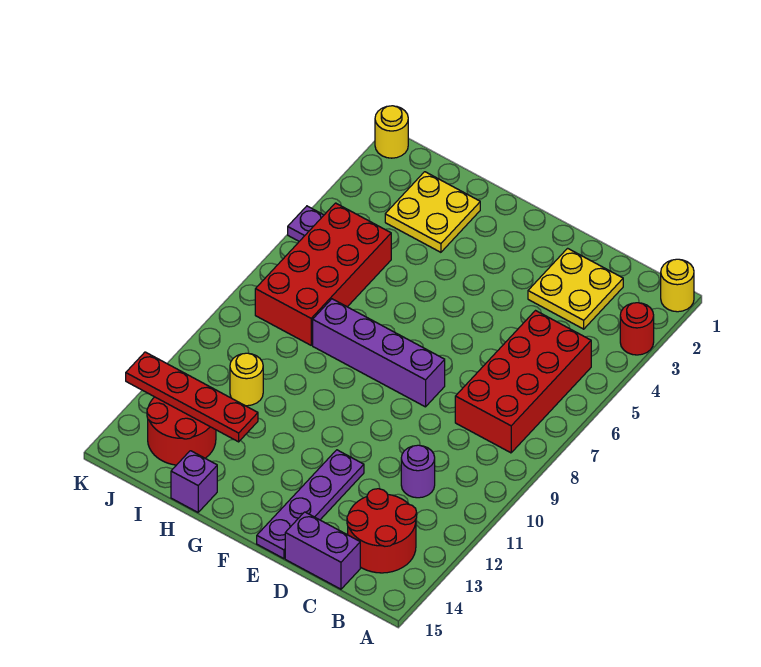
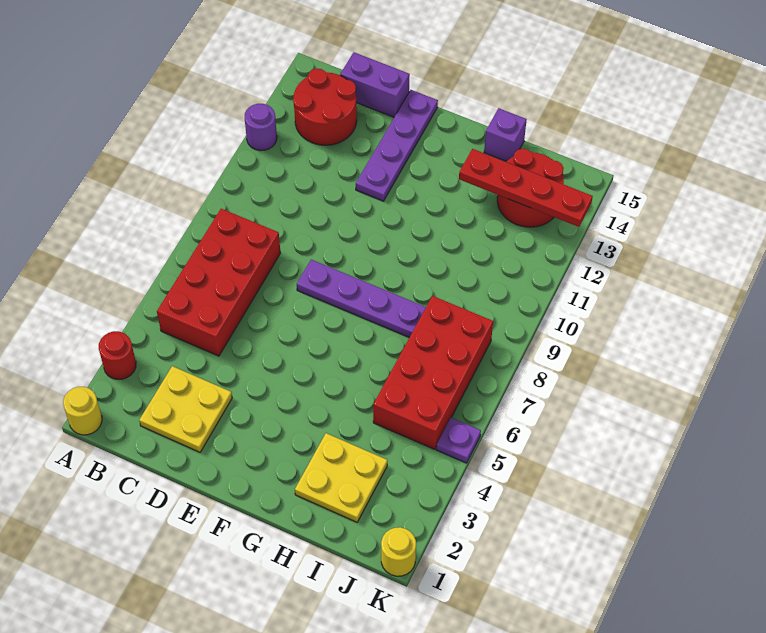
purple 1x1 round brick [401,445,435,498] -> purple 1x1 round brick moved to [245,104,277,151]
purple 1x4 brick [313,299,445,407] -> purple 1x4 plate [297,260,426,338]
yellow 1x1 round brick [230,353,263,406] -> none

